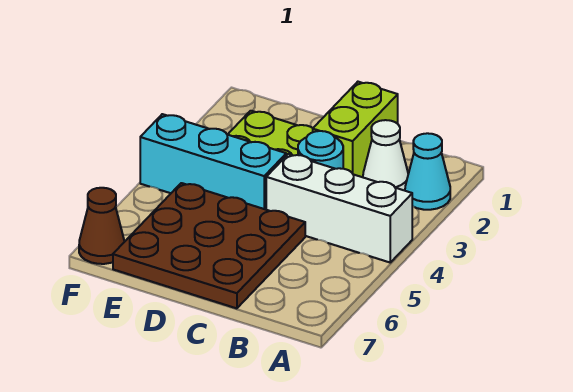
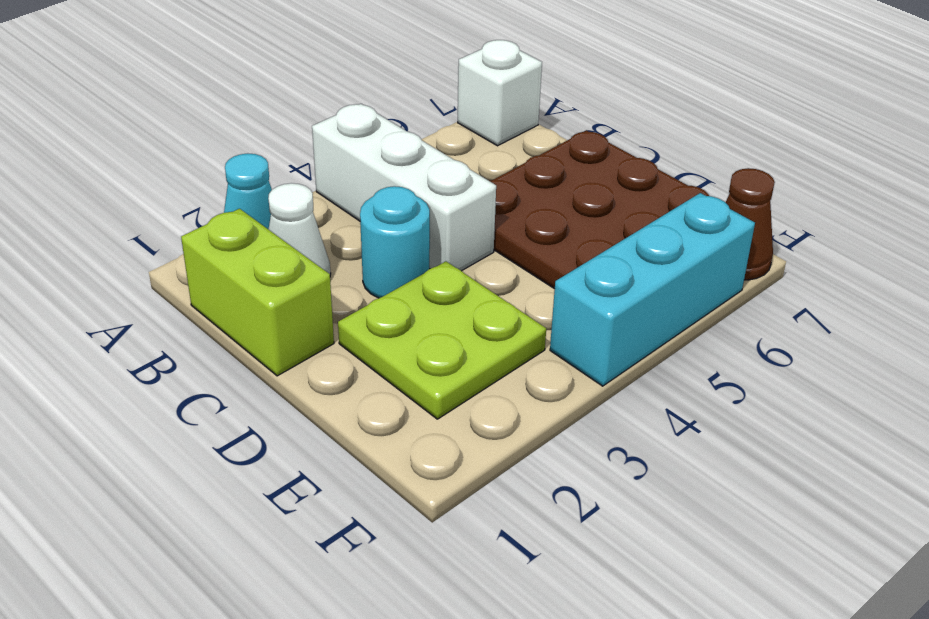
none -> white 1x1 brick [458,40,542,146]
lime 1x2 brick [313,82,398,177] -> lime 1x2 brick turned to [181,209,334,376]
cyan 1x3 brick [140,114,286,210] -> cyan 1x3 brick turned to [550,193,755,386]

